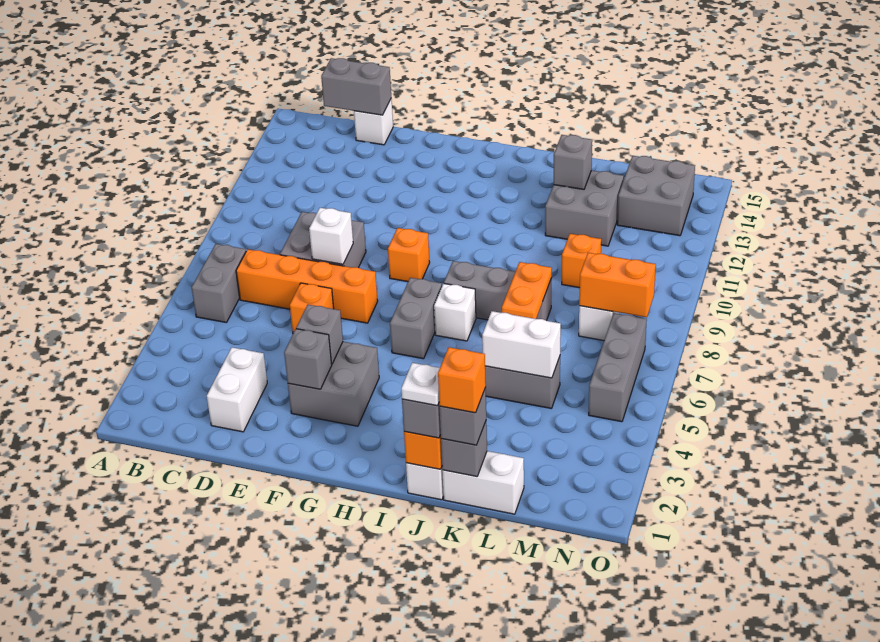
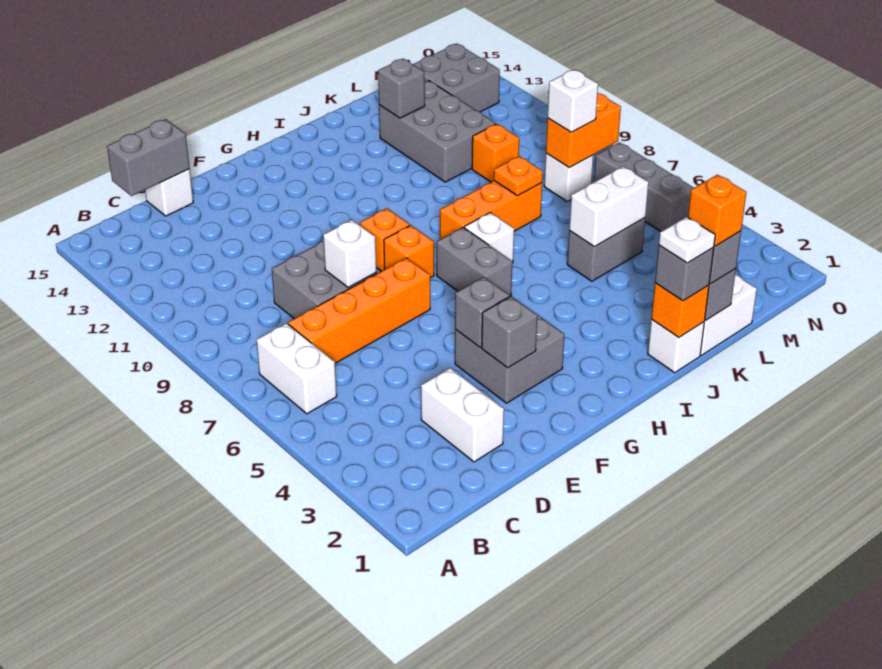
grey 1x2 brick [192,244,246,323] -> white 1x2 brick [257,323,337,414]
orange 1x1 brick [290,283,334,333] -> orange 1x1 brick moved to [384,225,434,278]
grey 1x3 brick [444,261,552,321] -> orange 1x3 brick [440,181,542,239]
orange 1x2 plate [502,262,552,319] -> orange 1x1 plate [494,156,543,196]
grey 2x2 brick [545,170,624,246] -> grey 2x3 brick [379,81,496,182]
none -> white 1x1 brick [548,70,598,132]

